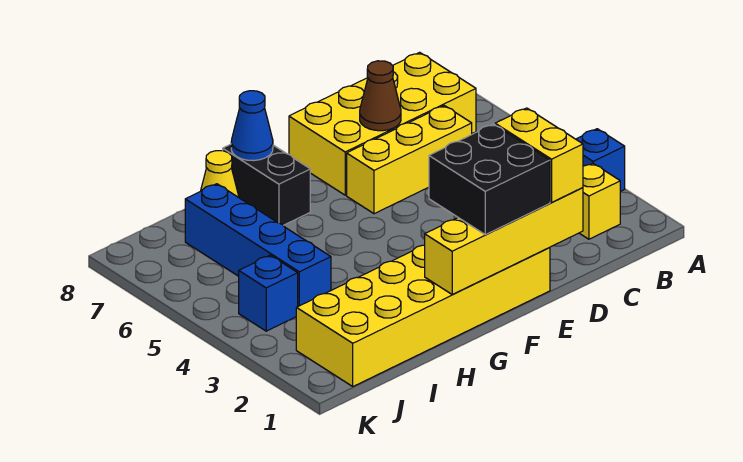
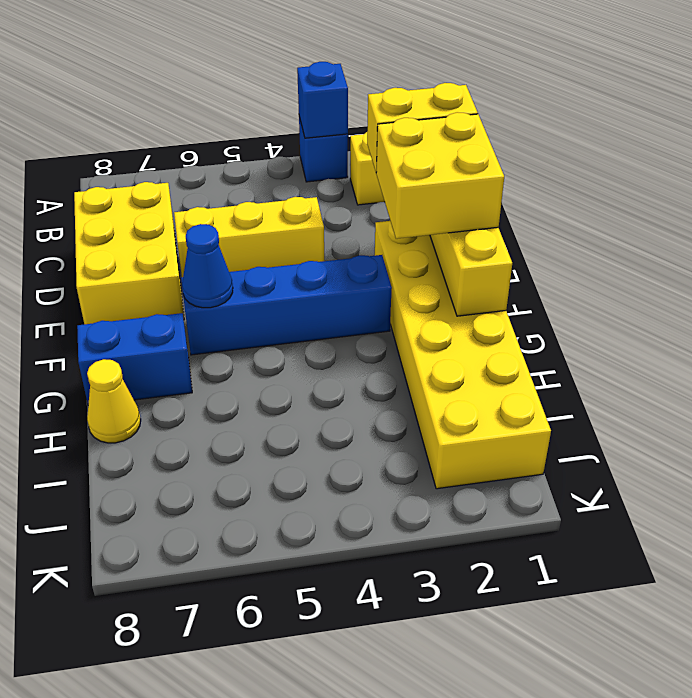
yellow 2x4 brick [289,52,476,195] -> yellow 2x3 brick [74,182,184,324]
yellow 1x3 brick [347,106,472,214] -> yellow 1x3 brick turned to [174,197,324,277]
brown 1x1 cone [360,61,401,131] -> none
black 2x2 brick [429,124,550,235] -> yellow 2x2 brick [376,112,504,239]
black 1x2 brick [223,144,310,225] -> blue 1x2 brick [77,313,192,404]
blue 1x1 cone [231,91,273,161] -> blue 1x1 cone moved to [182,224,233,308]
blue 1x4 brick [185,184,331,306] -> blue 1x4 brick moved to [181,255,392,355]
blue 1x1 brick [239,255,298,331] -> blue 1x1 brick moved to [297,62,348,138]

